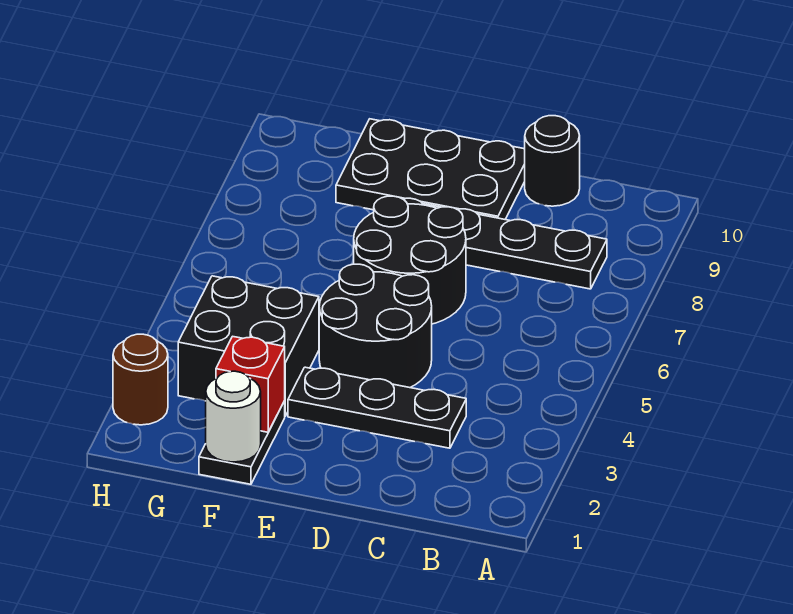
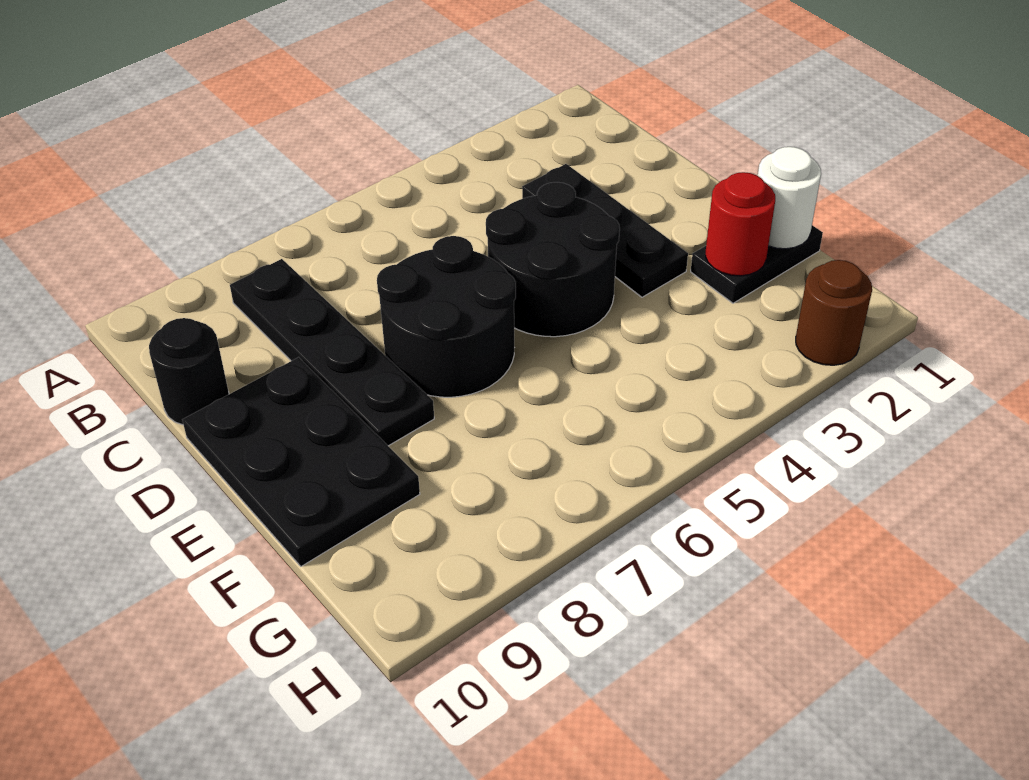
red 1x1 brick [216,336,285,432] -> red 1x1 round brick [706,172,775,276]
black 2x2 brick [178,276,319,416] -> none

